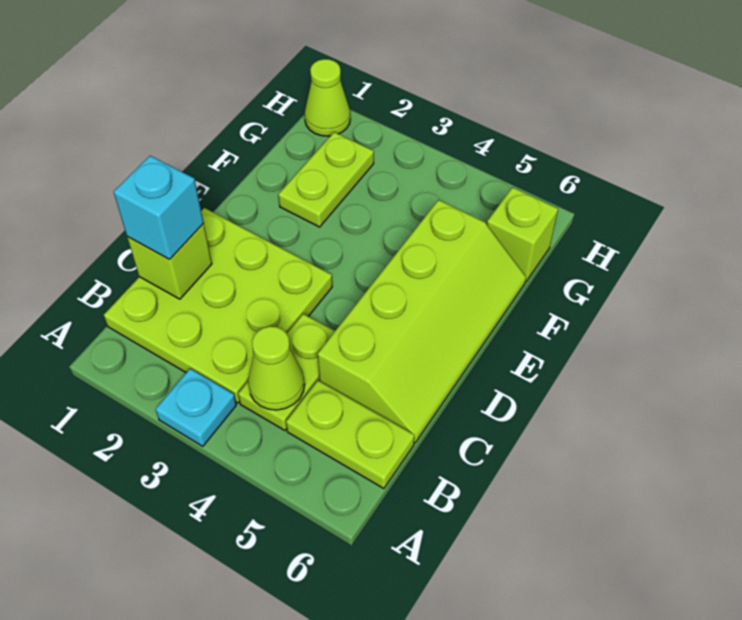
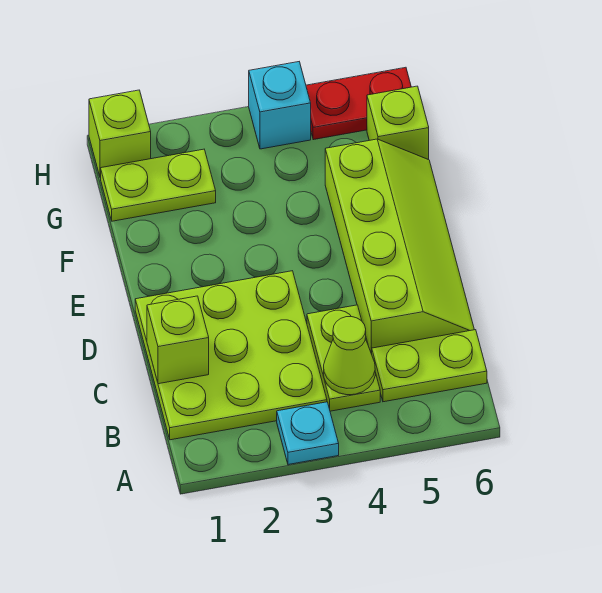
cyan 1x1 brick [113,156,204,259] -> cyan 1x1 brick moved to [249,62,311,149]
lime 1x2 plate [278,132,374,227] -> lime 1x2 plate turned to [101,149,216,221]
lime 1x1 cone [305,59,350,136] -> lime 1x1 brick [89,90,151,178]
none -> red 1x2 plate [306,67,411,140]

